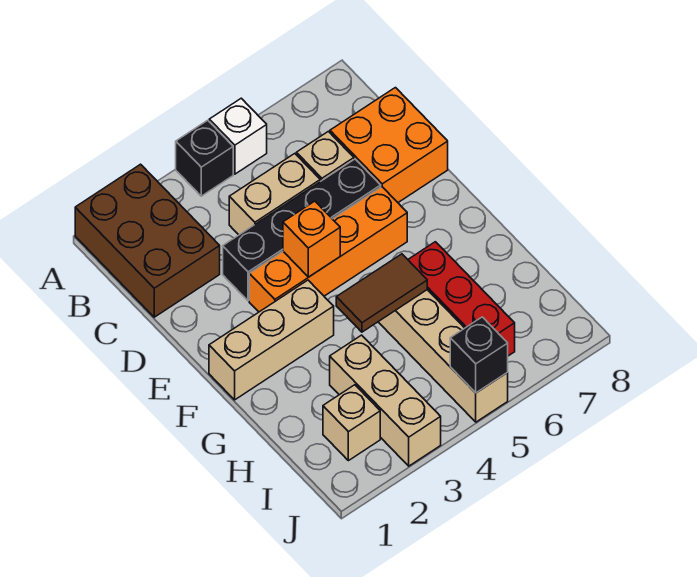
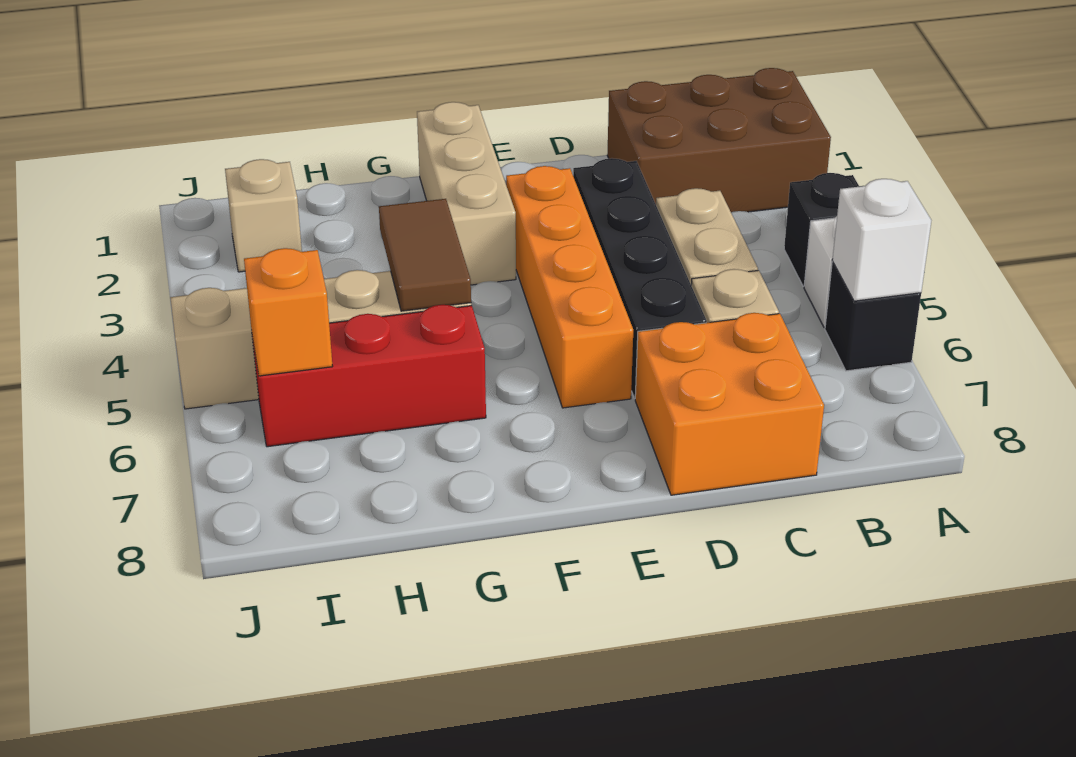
none -> white 1x1 brick [832,179,931,301]
orange 1x1 brick [283,201,340,277] -> orange 1x1 brick moved to [244,248,333,376]
tan 1x3 brick [330,335,441,466] -> none
black 1x1 brick [450,317,508,393] -> black 1x1 brick moved to [825,262,921,371]

